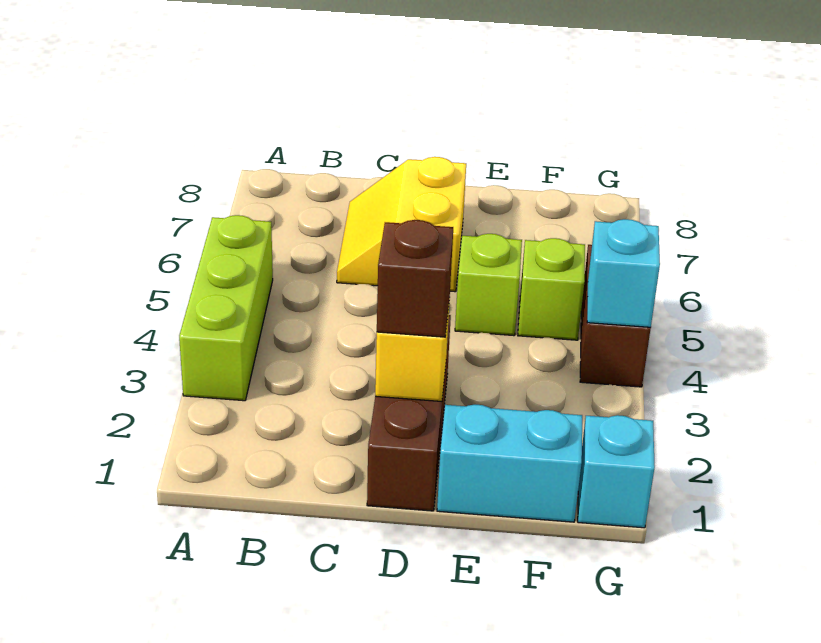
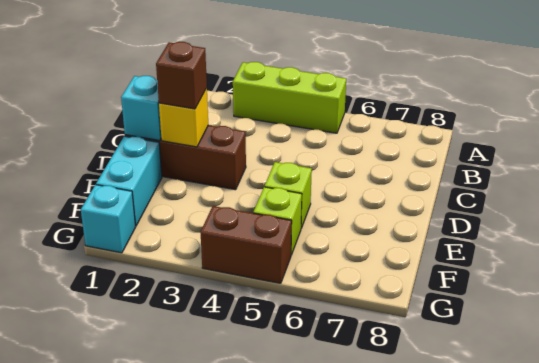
yellow 2x2 slope [337,157,466,292] -> none
cyan 1x1 brick [587,219,660,327] -> cyan 1x1 brick moved to [121,76,161,141]

